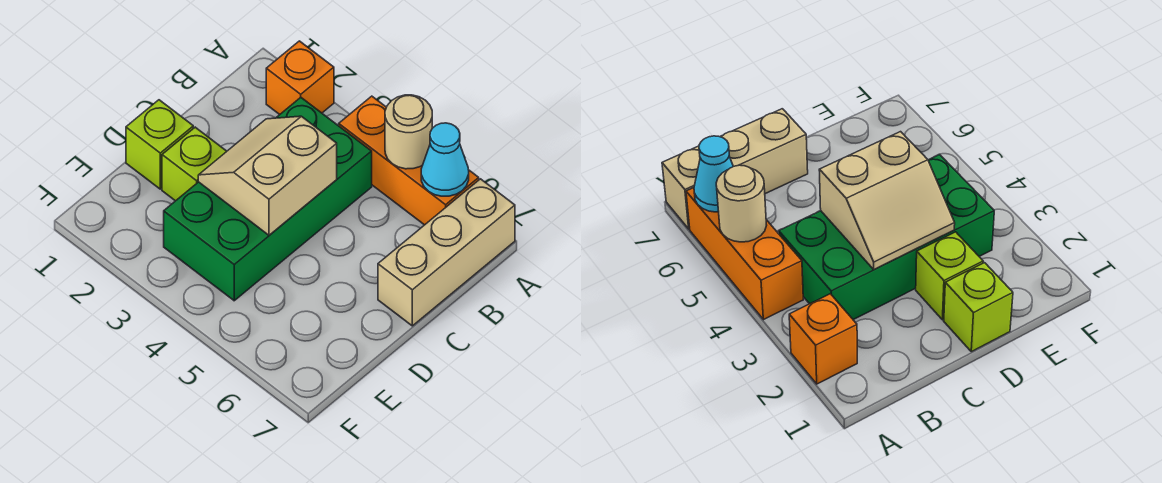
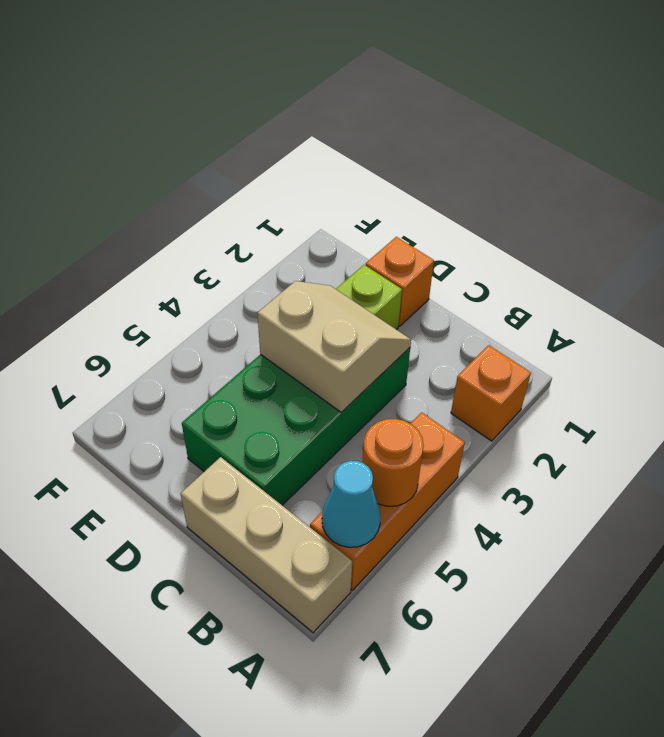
tan 1x1 round brick [385,95,432,169] -> orange 1x1 round brick [363,419,424,506]
green 2x4 brick [164,97,372,301] -> green 2x4 brick turned to [182,348,410,505]
lime 1x1 brick [126,100,193,189] -> orange 1x1 brick [366,237,434,326]

